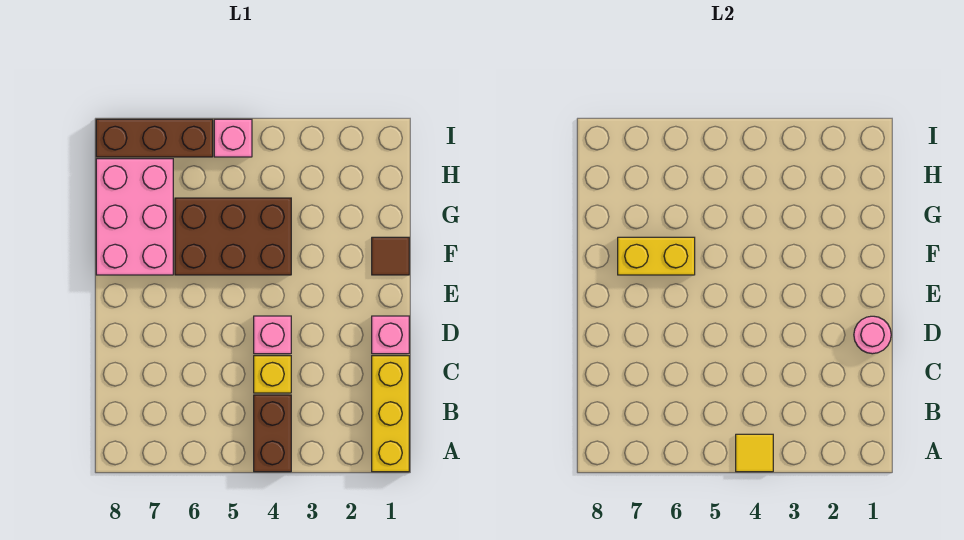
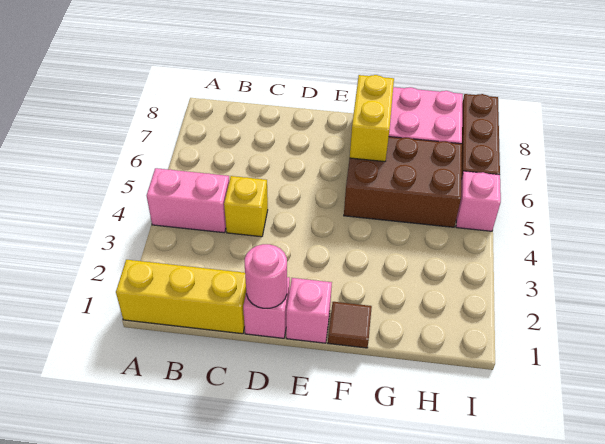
brown 1x2 brick [254,395,291,472] -> pink 1x2 brick [147,168,229,233]
yellow 1x1 tile [736,434,773,472] -> none
pink 1x1 brick [254,316,291,354] -> pink 1x1 brick moved to [286,278,332,343]
brown 2x3 brick [175,198,291,275] -> brown 2x3 brick turned to [344,137,462,227]

